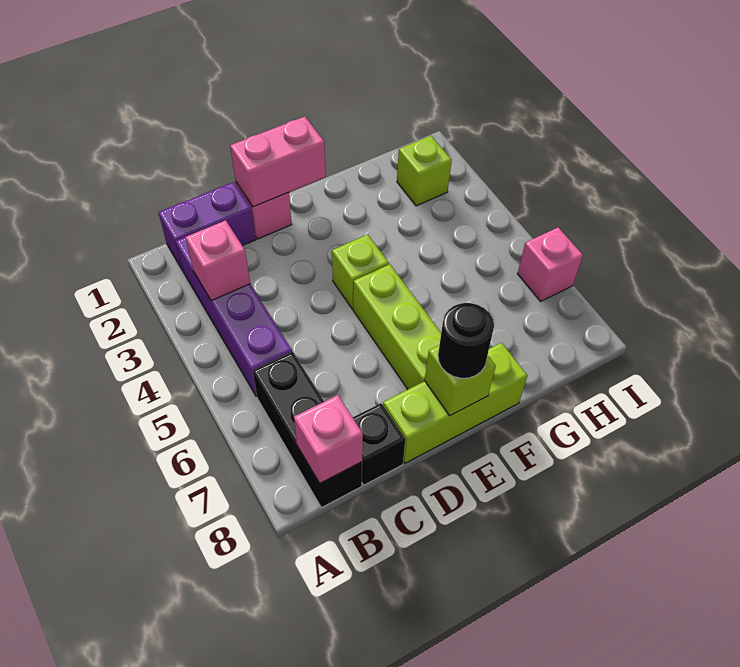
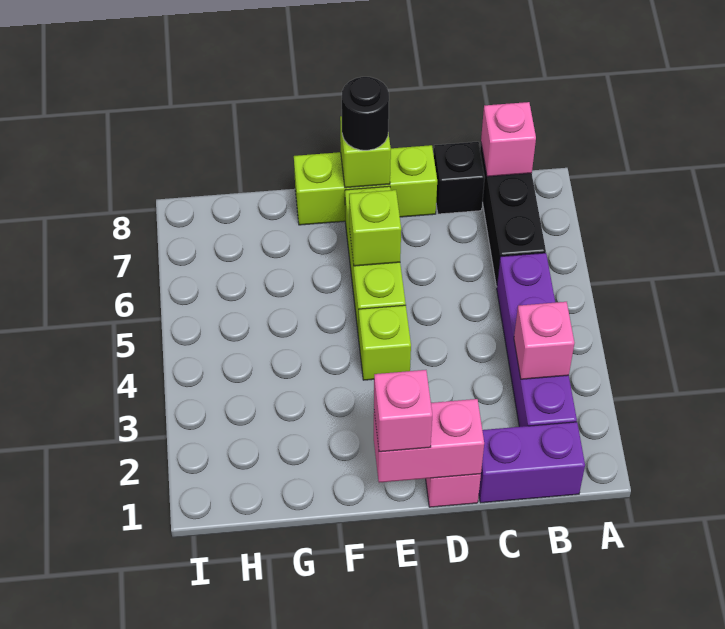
lime 1x1 brick [397,136,452,206] -> lime 1x1 brick moved to [349,190,401,266]
pink 1x1 brick [518,227,583,301] -> pink 1x1 brick moved to [374,370,432,452]

